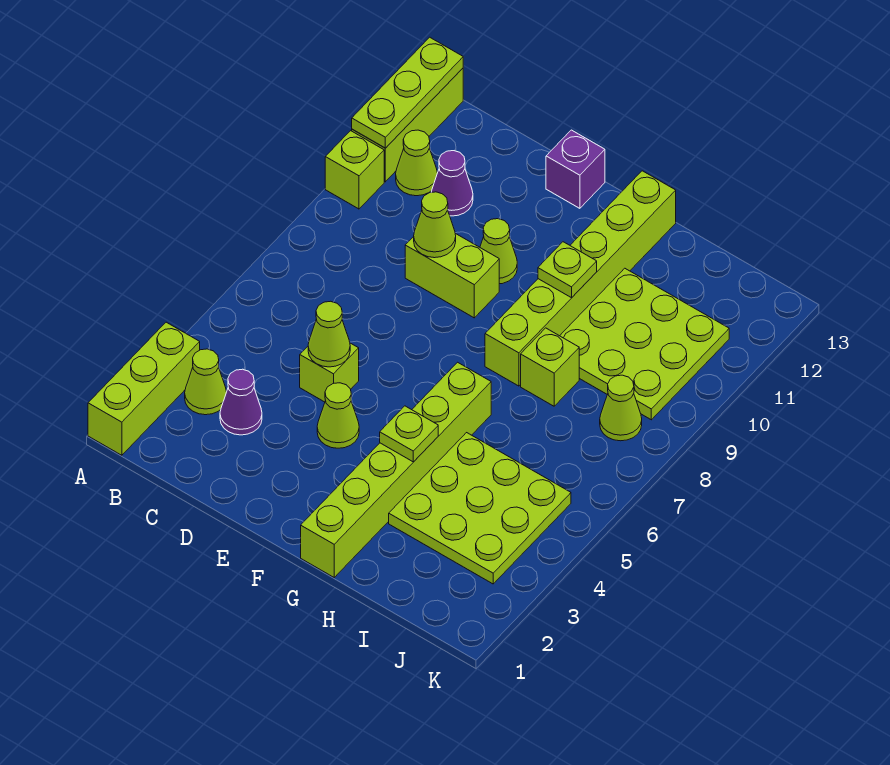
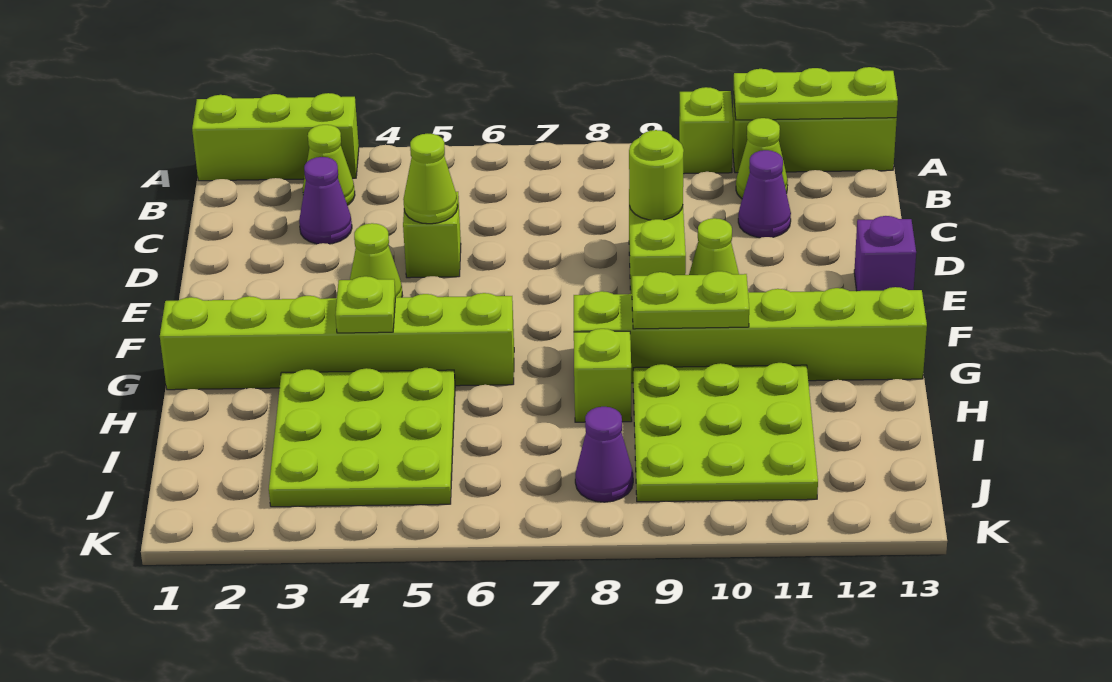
lime 1x1 cone [414,192,456,258] -> lime 1x1 round brick [629,130,684,220]
lime 1x1 plate [538,242,597,298] -> lime 1x2 plate [632,271,749,329]
lime 1x1 cone [600,375,642,441] -> purple 1x1 cone [575,407,633,502]

